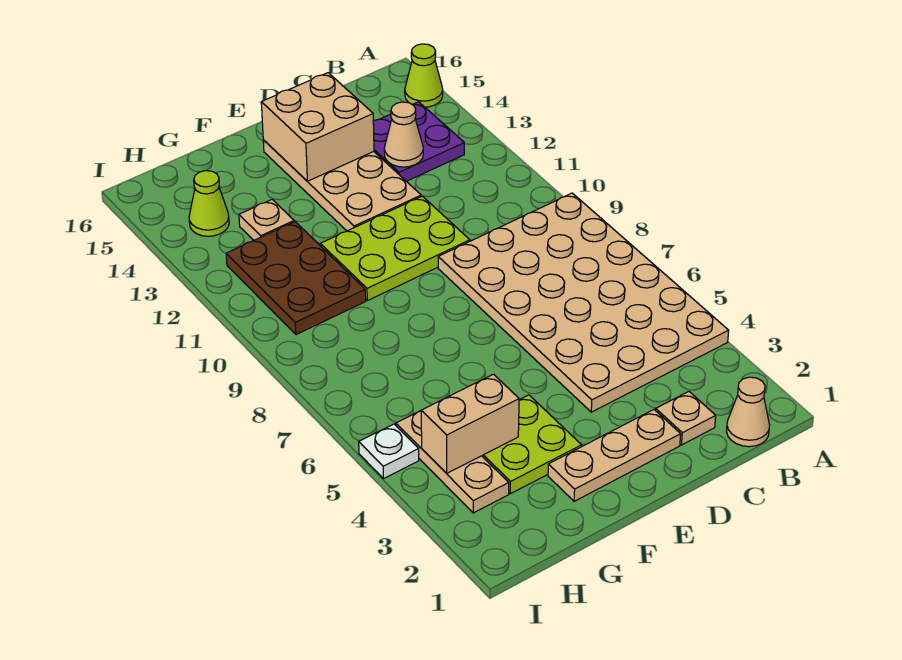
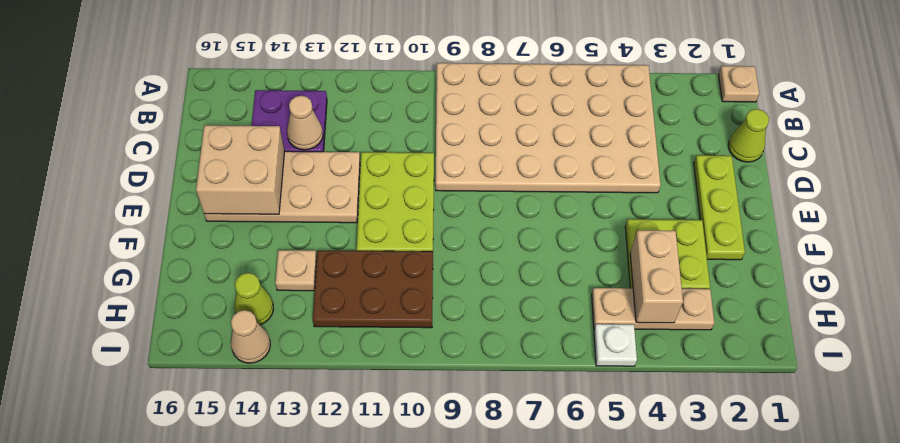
lime 1x1 cone [405,44,443,107] -> lime 1x1 cone moved to [728,109,769,162]
tan 1x1 cone [726,377,770,447] -> tan 1x1 cone moved to [231,310,270,363]
tan 1x1 plate [656,392,716,445] -> tan 1x1 plate moved to [719,66,759,102]
tan 1x3 plate [548,410,681,501] -> lime 1x3 plate [694,155,745,260]

